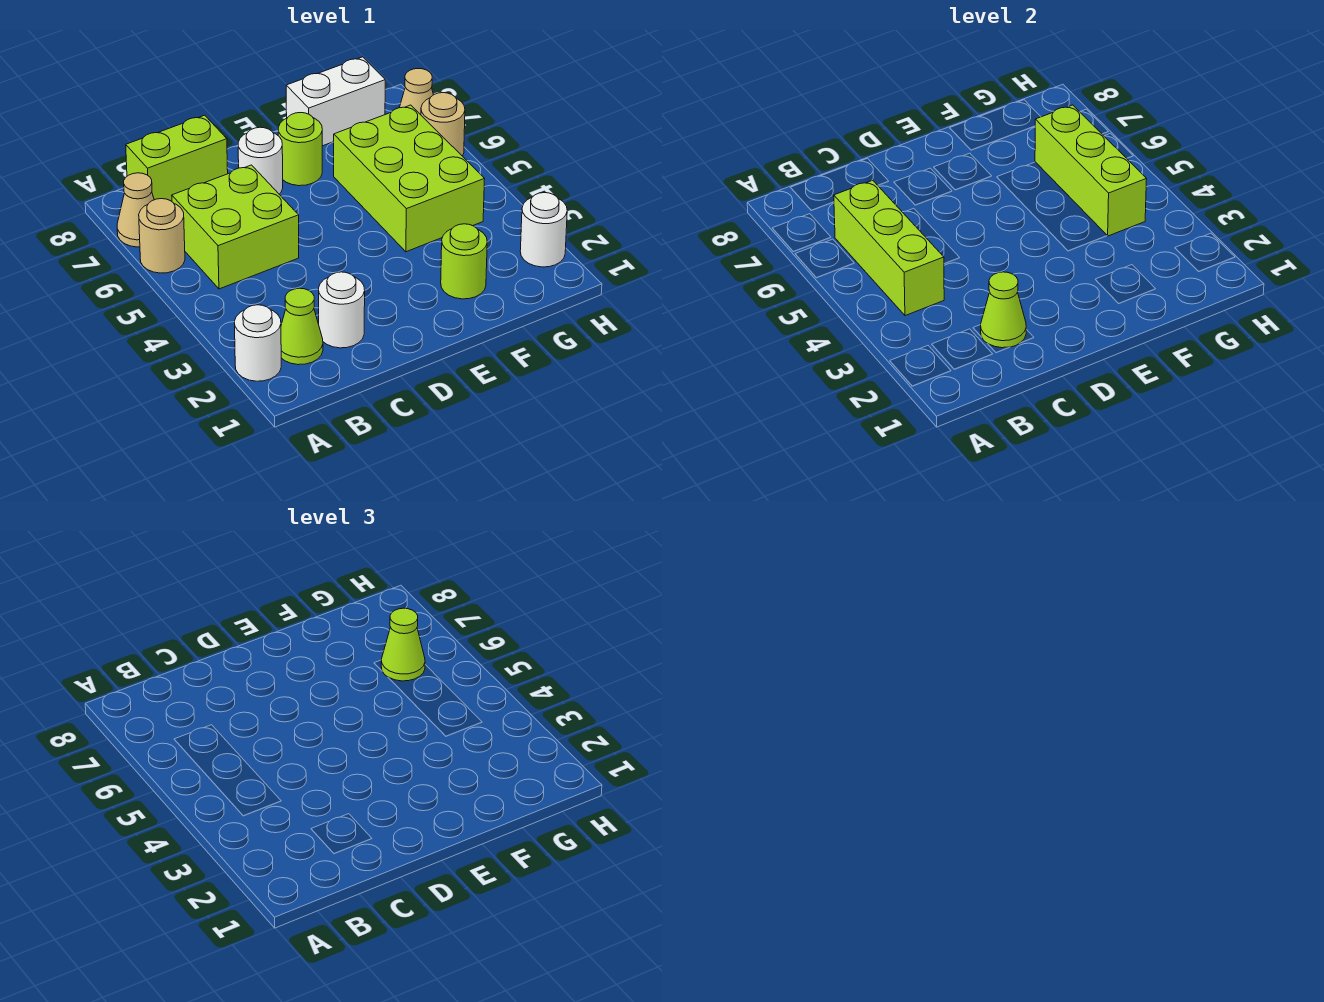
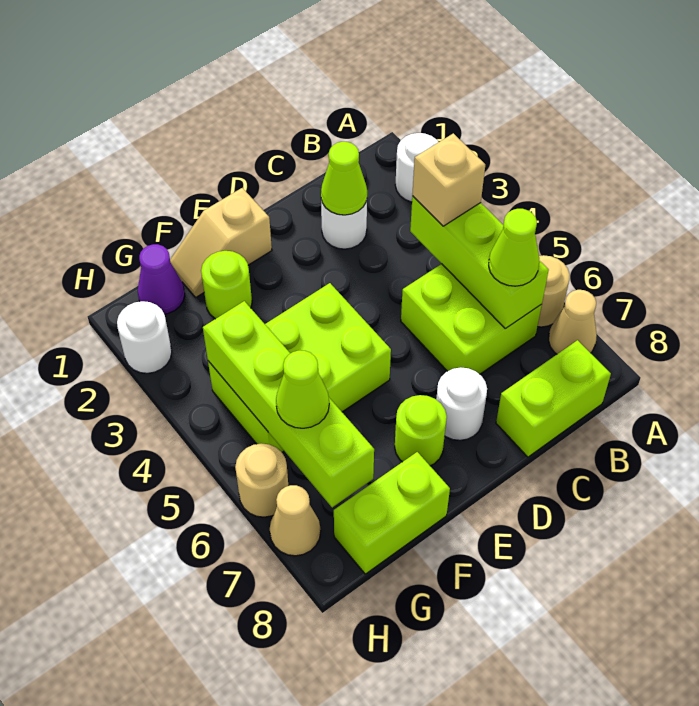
lime 1x1 cone [281,288,323,365] -> lime 1x1 cone moved to [489,209,539,286]
none -> tan 1x1 brick [412,133,485,226]
none -> tan 1x2 slope [170,188,272,297]
lime 2x3 brick [334,105,484,252] -> lime 2x3 brick turned to [208,283,391,452]
white 1x2 brick [286,57,385,146] -> lime 1x2 brick [334,452,450,574]
none -> purple 1x1 cone [138,244,185,314]
lime 1x3 brick [1035,105,1146,236] -> lime 1x4 brick [203,301,374,507]

